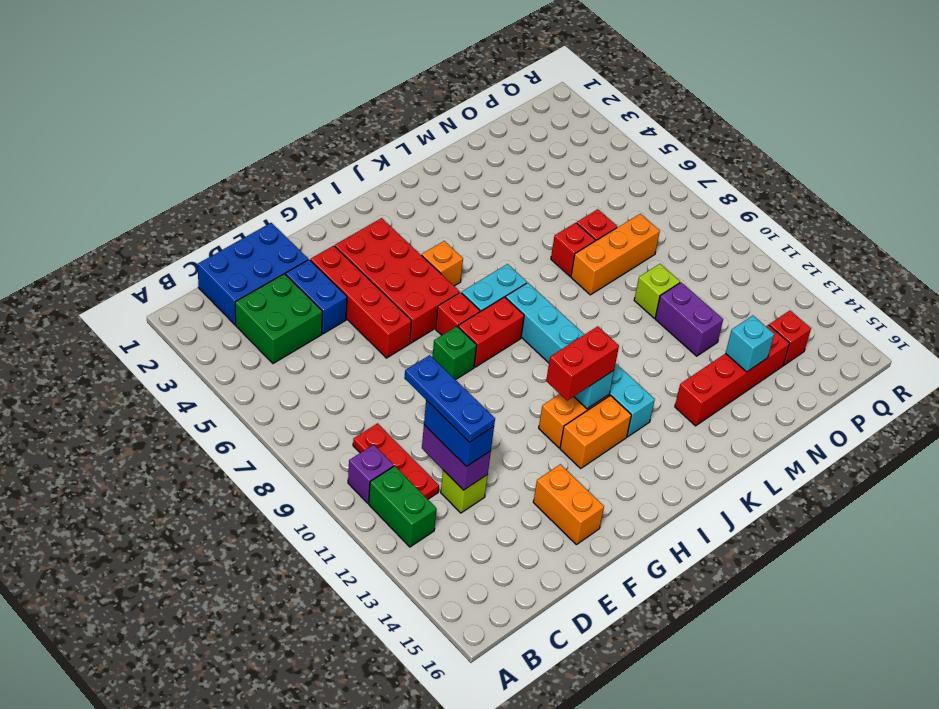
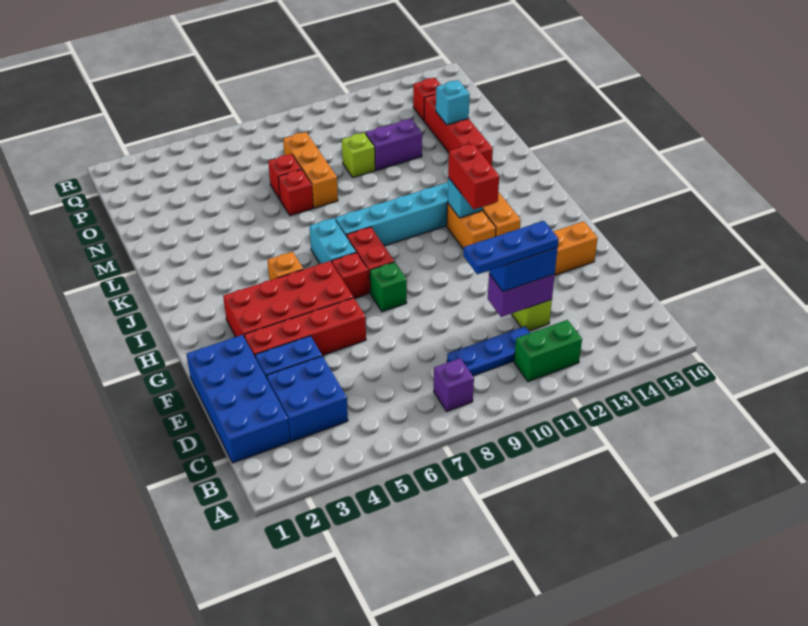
purple 1x1 brick [348,445,394,503] -> purple 1x1 brick moved to [434,358,474,411]
blue 2x3 brick [198,223,308,325] -> blue 2x4 brick [187,335,290,463]
green 2x2 brick [235,274,322,364] -> blue 2x2 brick [267,356,348,441]
red 1x3 plate [353,423,439,499] -> blue 1x3 plate [447,326,530,376]

